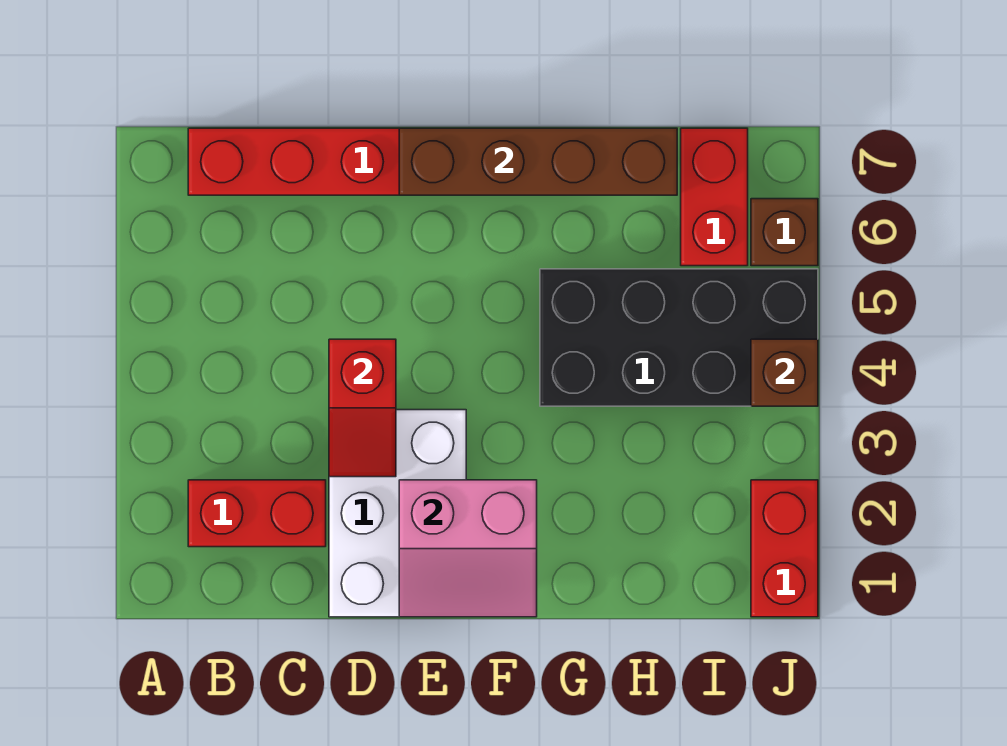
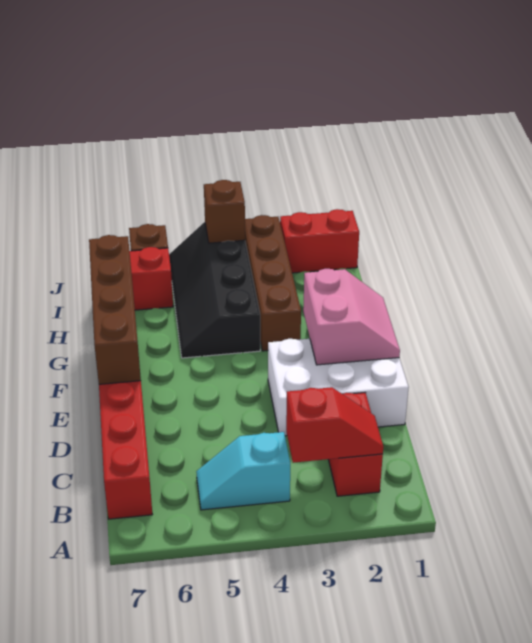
none -> cyan 1x2 slope [196,432,290,510]
red 1x2 slope [329,339,396,477] -> red 1x2 slope moved to [286,387,383,463]
none -> brown 1x4 brick [245,215,301,351]
black 2x4 brick [540,269,818,406] -> black 2x4 slope [169,222,260,358]

